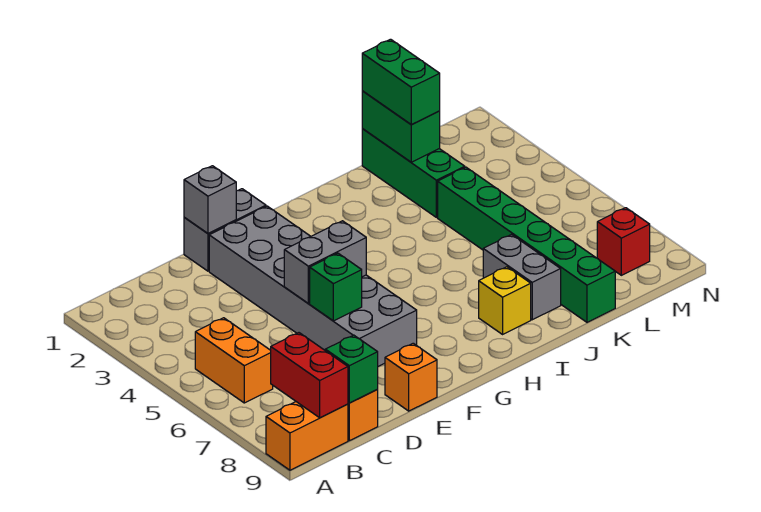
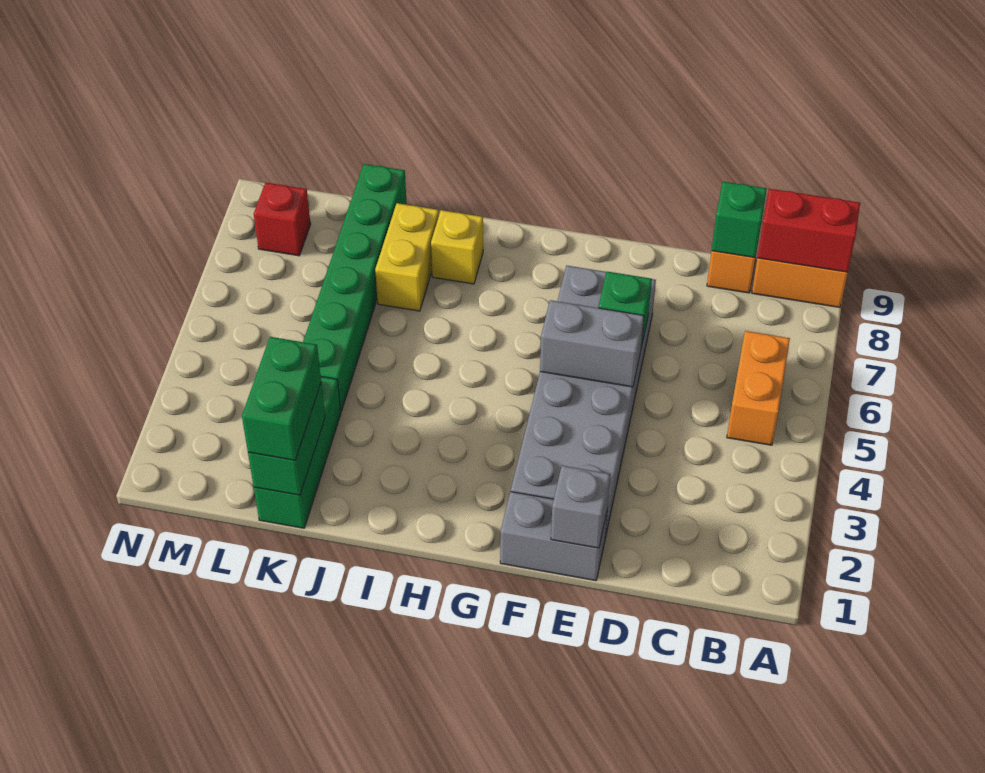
red 1x2 brick [271,333,348,418] -> red 1x2 brick turned to [758,189,860,272]
orange 1x1 brick [385,343,437,411] -> none
grey 1x2 brick [483,235,561,320] -> yellow 1x2 brick [375,203,439,311]

